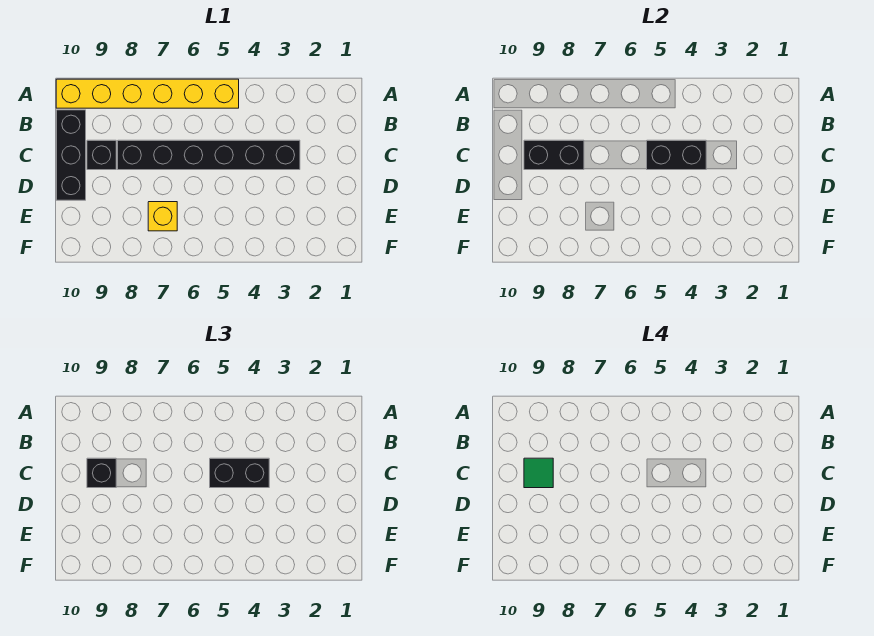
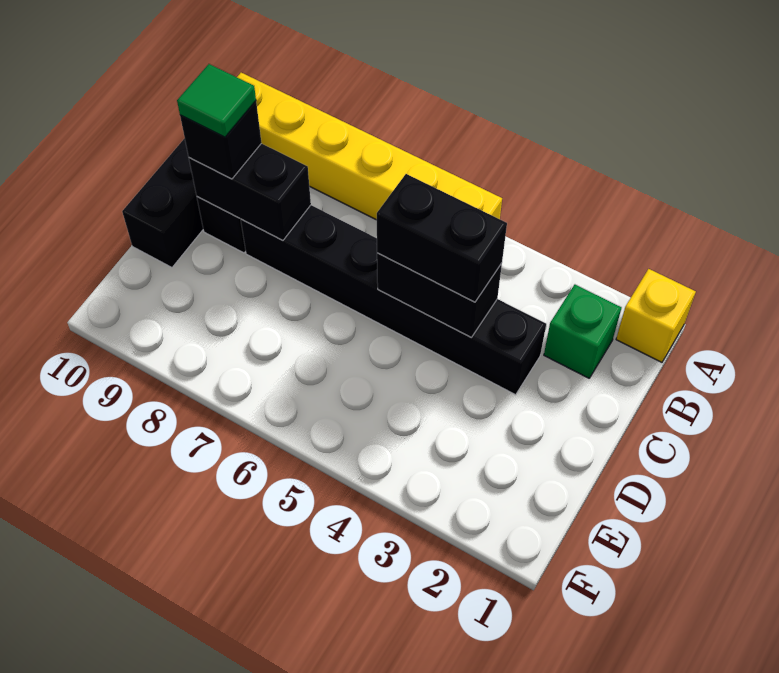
none -> green 1x1 brick [544,285,622,378]
yellow 1x1 brick [148,202,177,231] -> yellow 1x1 brick moved to [616,269,696,362]

